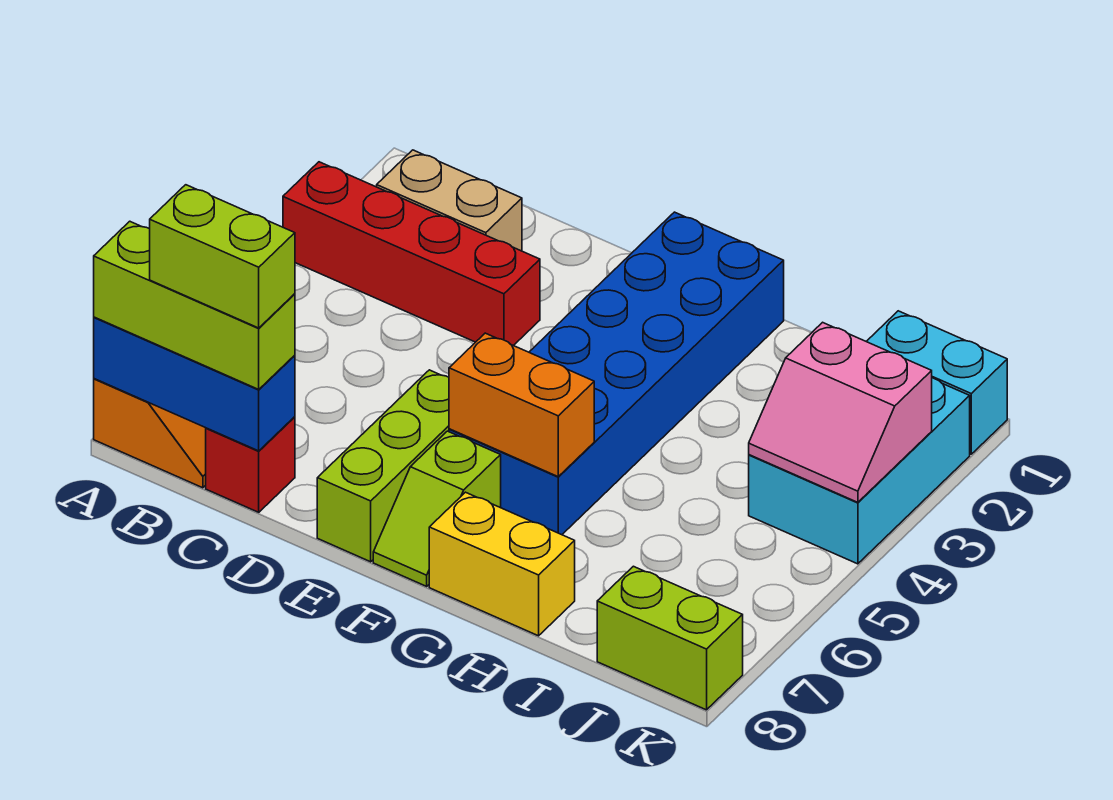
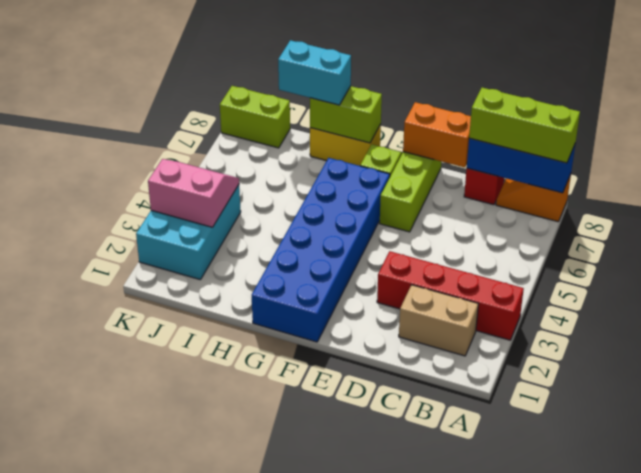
lime 1x2 brick [150,185,295,328] -> lime 1x2 brick moved to [310,86,382,143]
orange 1x2 brick [449,333,594,476] -> orange 1x2 brick moved to [403,102,471,167]
cyan 1x2 brick [866,311,1007,454] -> cyan 1x2 brick moved to [278,40,351,105]

